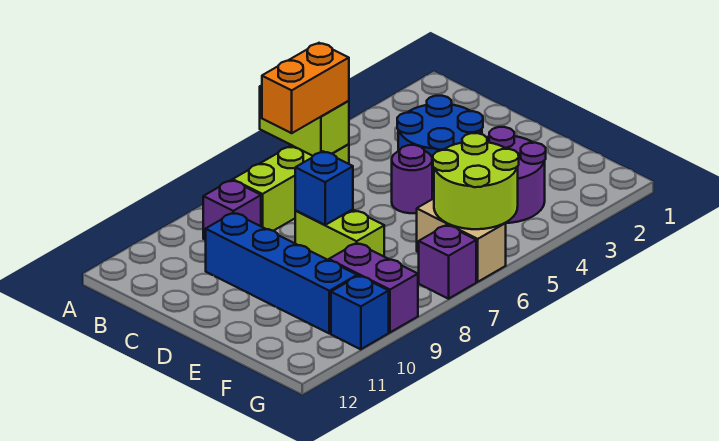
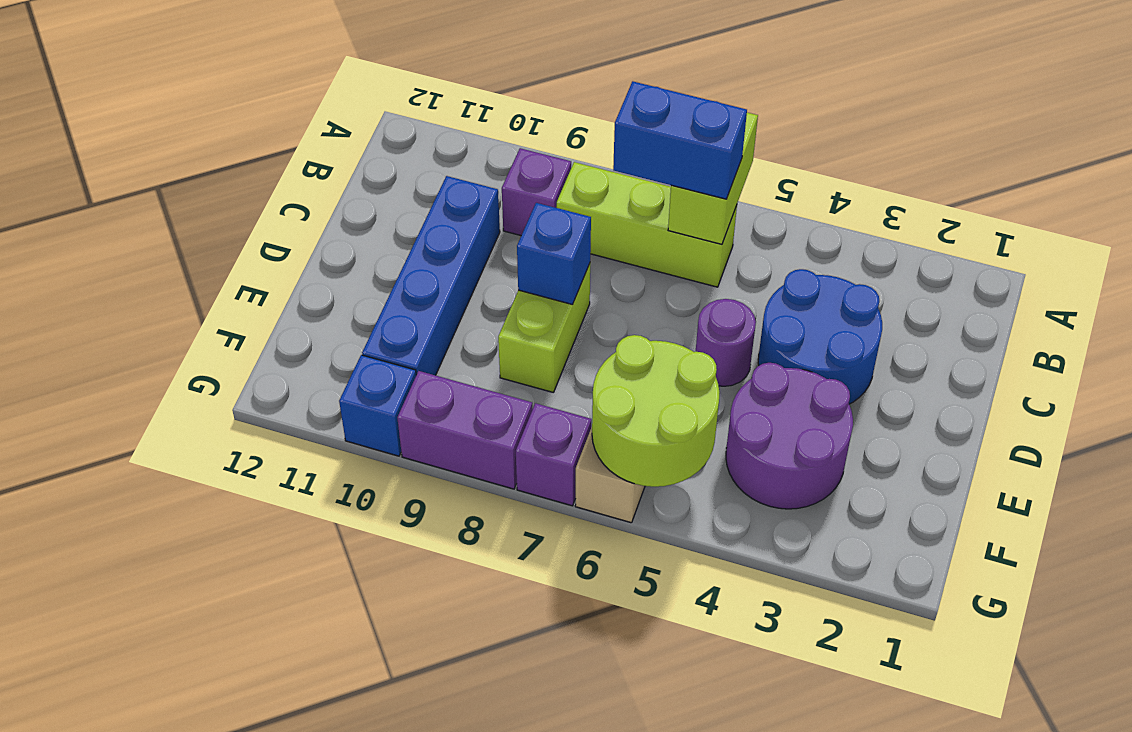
orange 1x2 brick [262,43,349,133] -> blue 1x2 brick [613,81,747,199]
purple 1x2 brick [329,243,418,332] -> purple 1x2 brick turned to [397,371,533,489]

